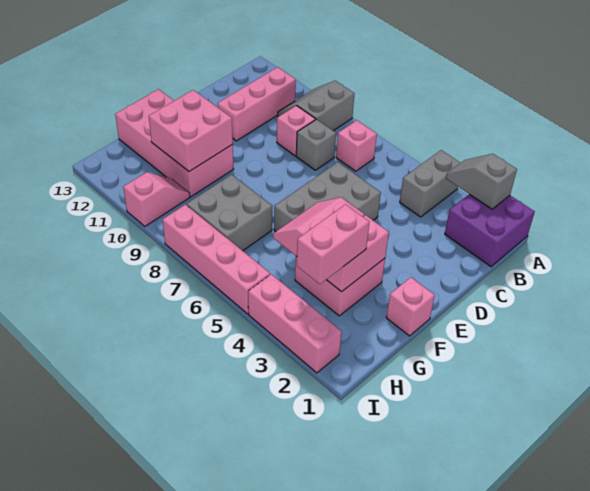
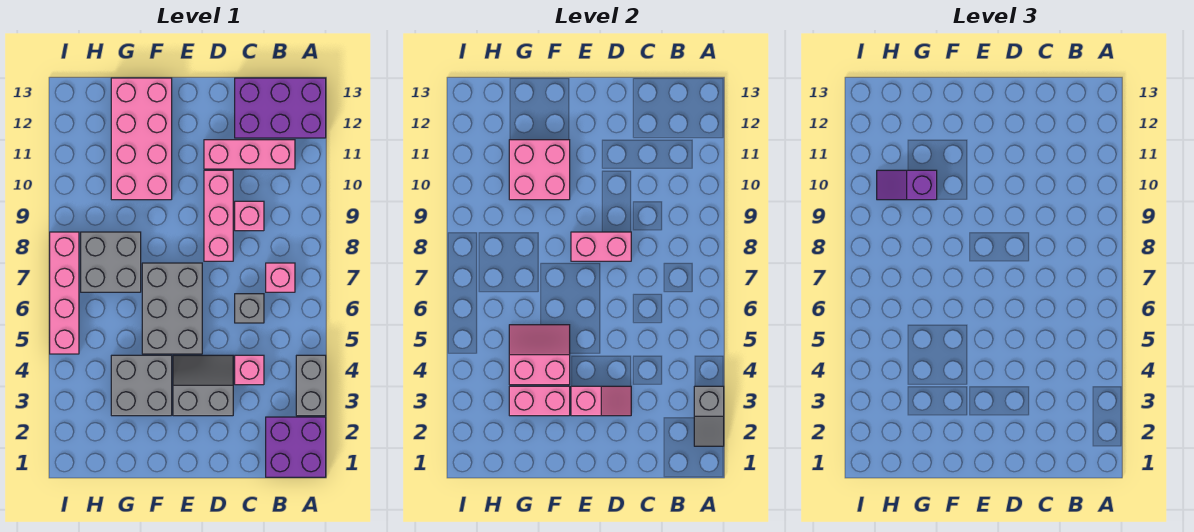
grey 1x2 slope [446,154,517,209] -> grey 1x2 slope turned to [694,386,724,446]
grey 1x2 brick [400,150,460,217] -> grey 1x2 brick turned to [296,355,326,416]
grey 2x2 slope [278,81,354,131] -> grey 2x2 slope moved to [173,355,233,416]
none -> purple 2x3 brick [235,78,326,138]
grey 1x1 brick [296,119,336,170] -> grey 1x1 brick moved to [235,294,264,323]
grey 2x3 brick [274,162,381,231] -> grey 2x3 brick turned to [142,263,202,354]
pink 1x1 brick [386,277,435,336] -> pink 1x1 brick moved to [235,355,264,385]
pink 2x2 brick [295,256,385,316] -> grey 2x2 brick [111,355,172,416]
pink 1x2 brick [297,204,369,284] -> pink 1x2 brick moved to [571,232,631,261]
none -> purple 1x2 slope [877,170,937,200]
pink 1x2 slope [123,172,190,226] -> pink 1x2 slope moved to [571,386,631,416]
pink 1x3 brick [248,274,342,373] -> pink 1x3 brick moved to [204,170,233,261]

